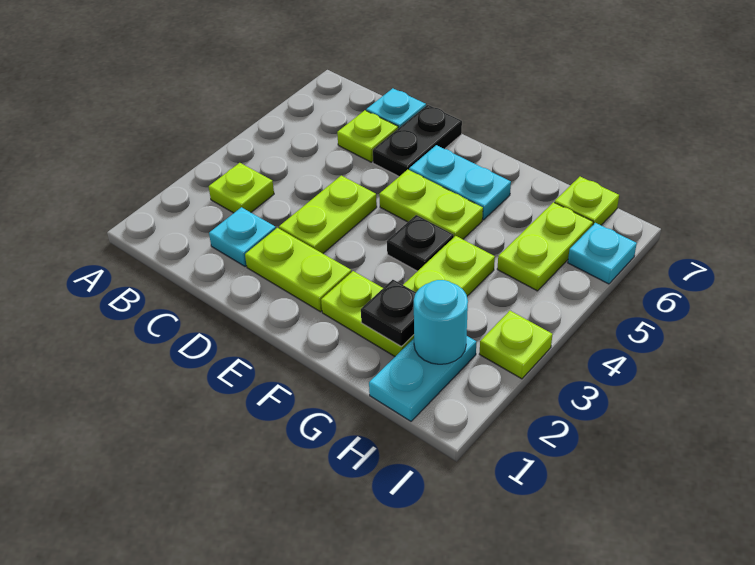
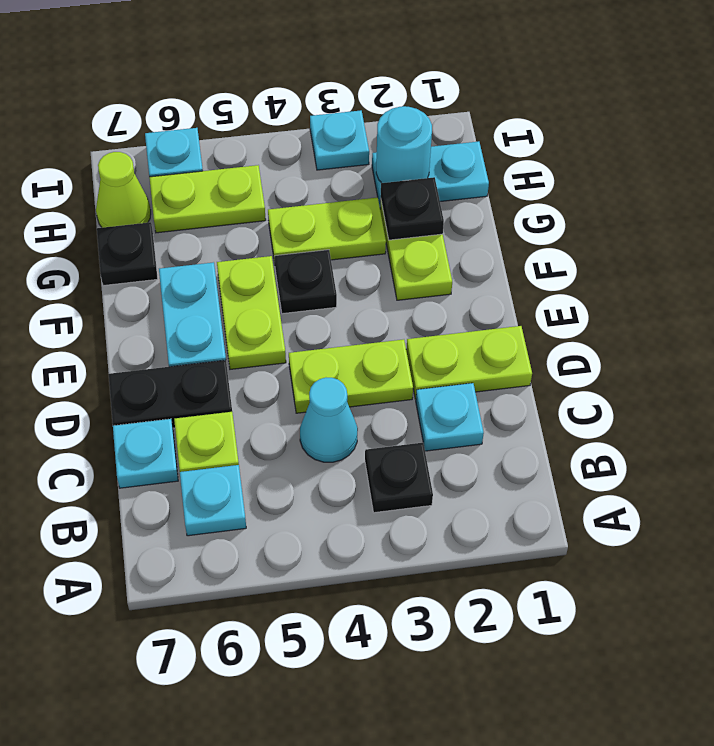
lime 1x1 plate [209,163,274,213] -> black 1x1 plate [365,443,433,513]
none -> cyan 1x1 plate [180,465,246,536]
none -> cyan 1x1 cone [300,378,358,462]
lime 1x2 plate [245,228,351,312] -> lime 1x2 plate turned to [406,326,532,399]
none -> black 1x1 plate [97,222,158,286]
lime 1x1 plate [554,177,619,225] -> lime 1x1 cone [96,152,151,228]
lime 1x1 plate [480,311,553,379] -> cyan 1x1 plate [310,110,369,170]

